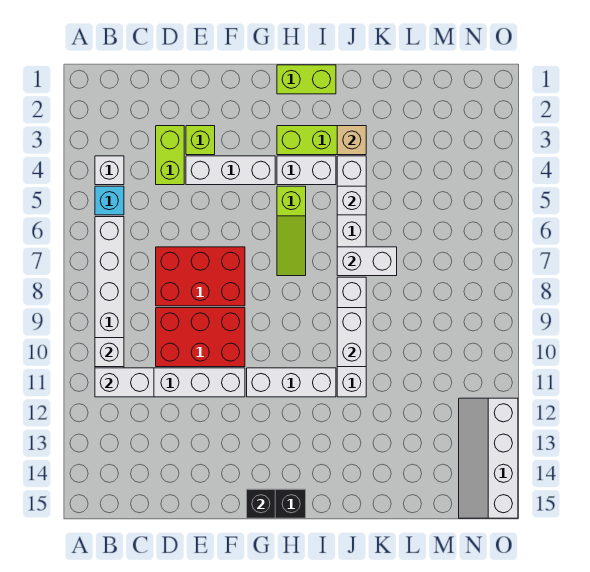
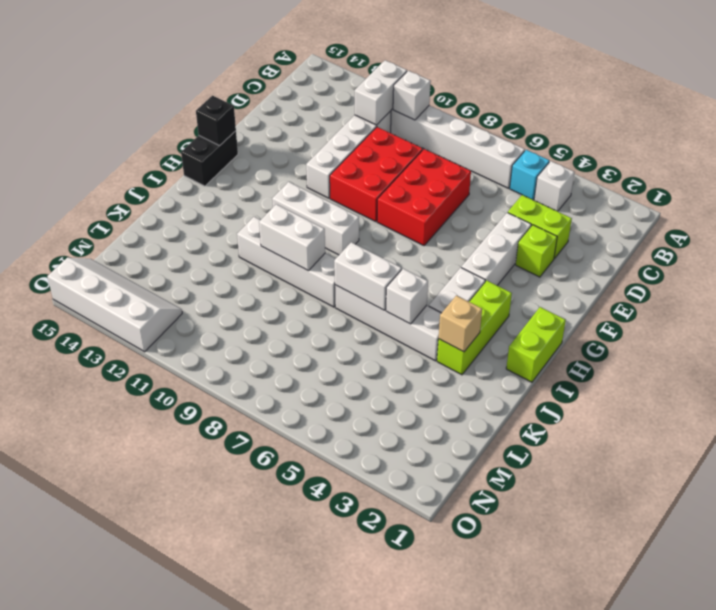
white 1x3 brick [247,368,336,397] -> white 1x3 brick turned to [272,182,359,255]
lime 1x3 slope [277,186,306,276] -> none
white 1x2 brick [337,247,397,276] -> white 1x2 brick turned to [334,242,402,310]

